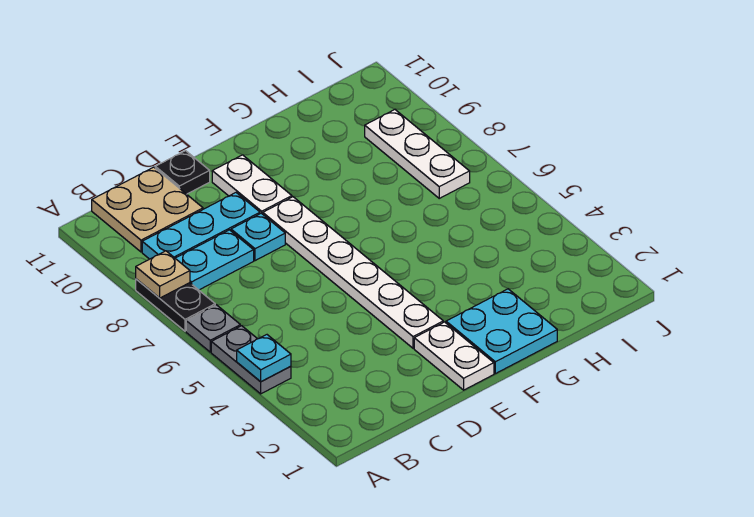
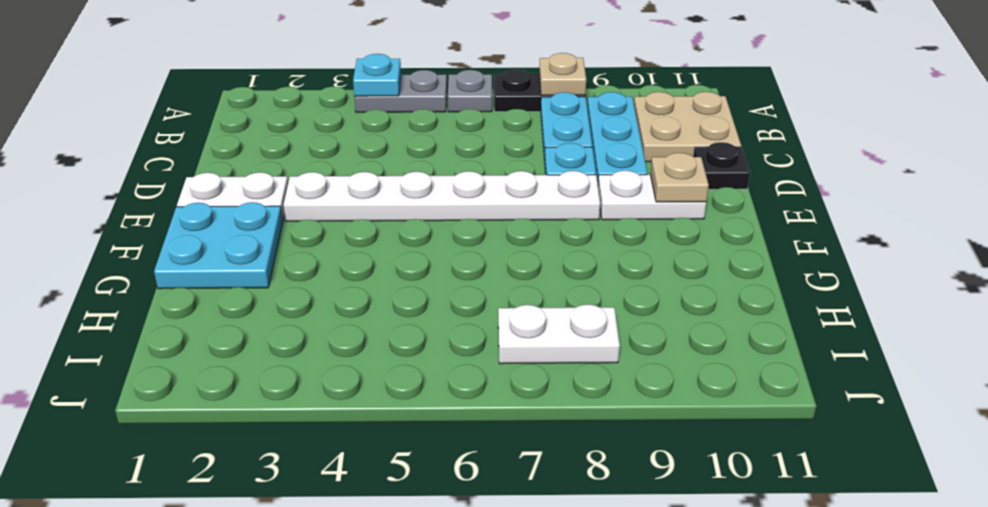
none -> tan 1x1 plate [650,153,709,202]
white 1x3 plate [365,110,470,198] -> white 1x2 plate [498,304,620,364]

